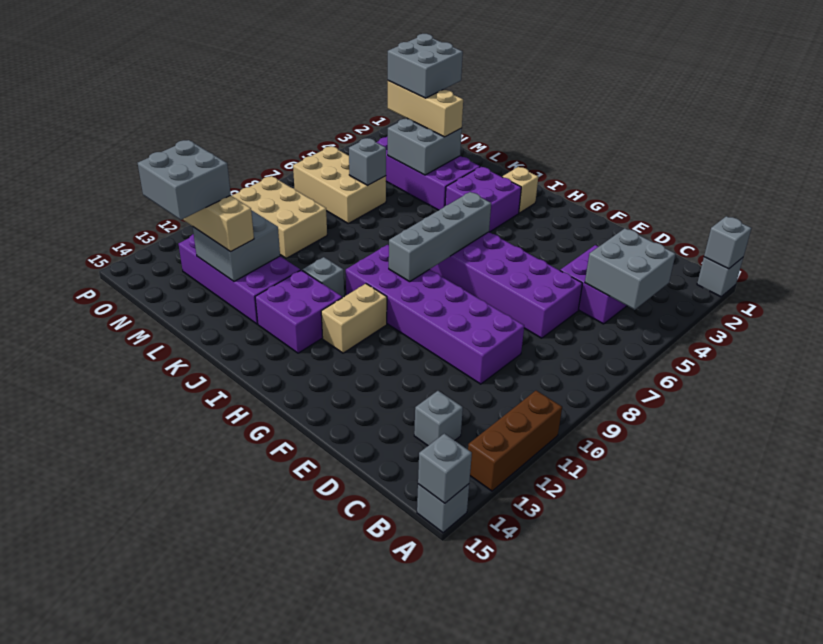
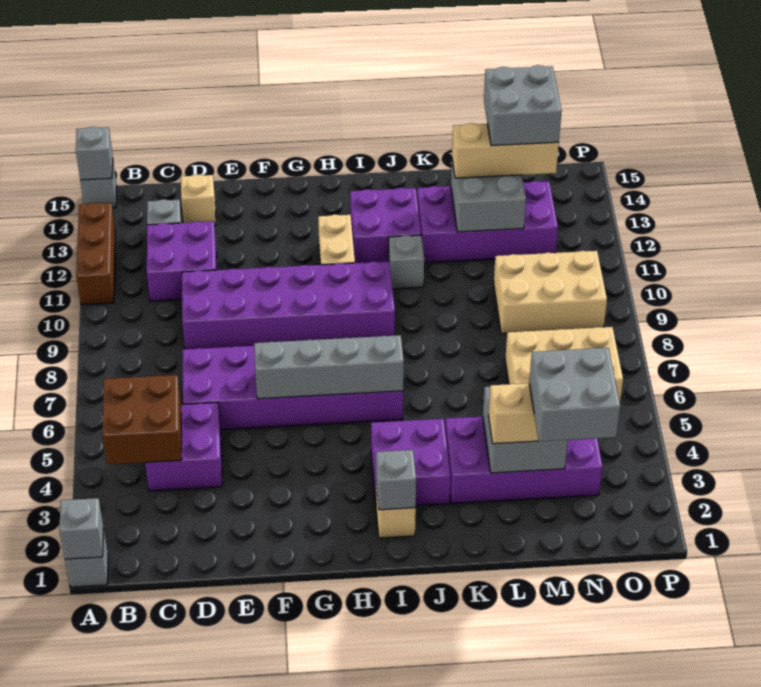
grey 2x2 brick [585,228,675,310] -> brown 2x2 brick [102,375,182,465]
none -> purple 2x2 brick [147,221,217,301]
none -> tan 1x1 brick [181,175,216,226]
grey 1x4 brick [389,192,491,282] -> grey 1x4 brick turned to [254,335,404,399]
grey 1x1 brick [349,138,386,186] -> grey 1x1 brick moved to [376,450,416,510]

